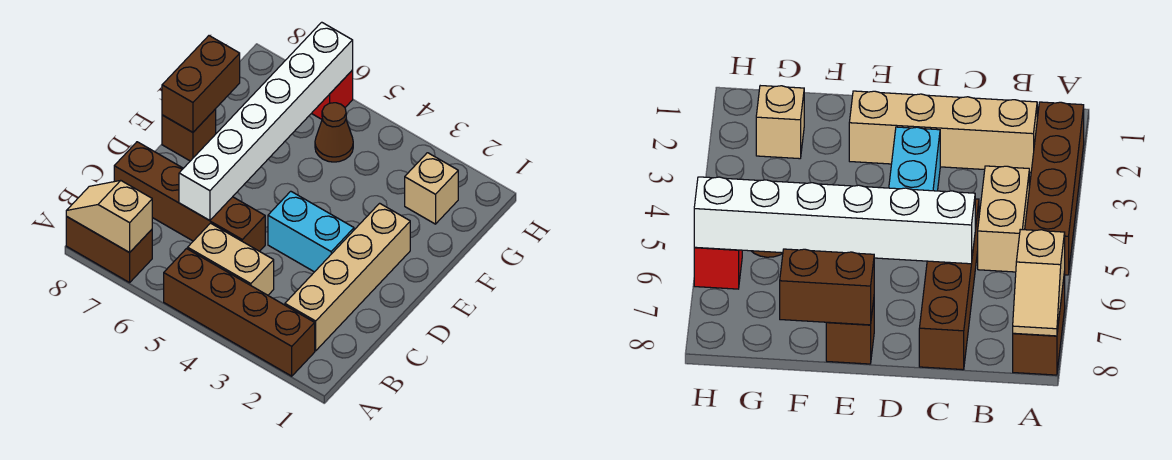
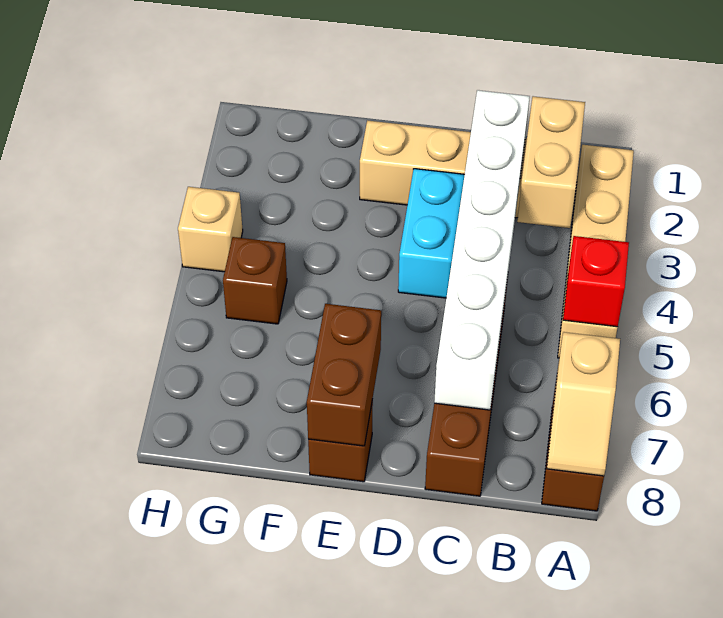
brown 1x4 brick [164,249,315,376] -> tan 1x4 brick [558,145,634,358]
tan 1x2 brick [188,223,274,295] -> tan 1x2 brick moved to [517,96,585,228]
white 1x6 brick [179,22,353,221] -> white 1x6 brick turned to [434,90,530,410]
brown 1x2 brick [162,36,240,132] -> brown 1x2 brick turned to [307,304,381,446]
tan 1x1 brick [405,153,458,224] -> tan 1x1 brick moved to [178,187,243,272]
brown 1x1 cone [315,103,353,162] -> brown 1x1 brick [223,237,287,324]
red 1x1 brick [311,70,353,119] -> red 1x1 brick moved to [563,236,629,327]

